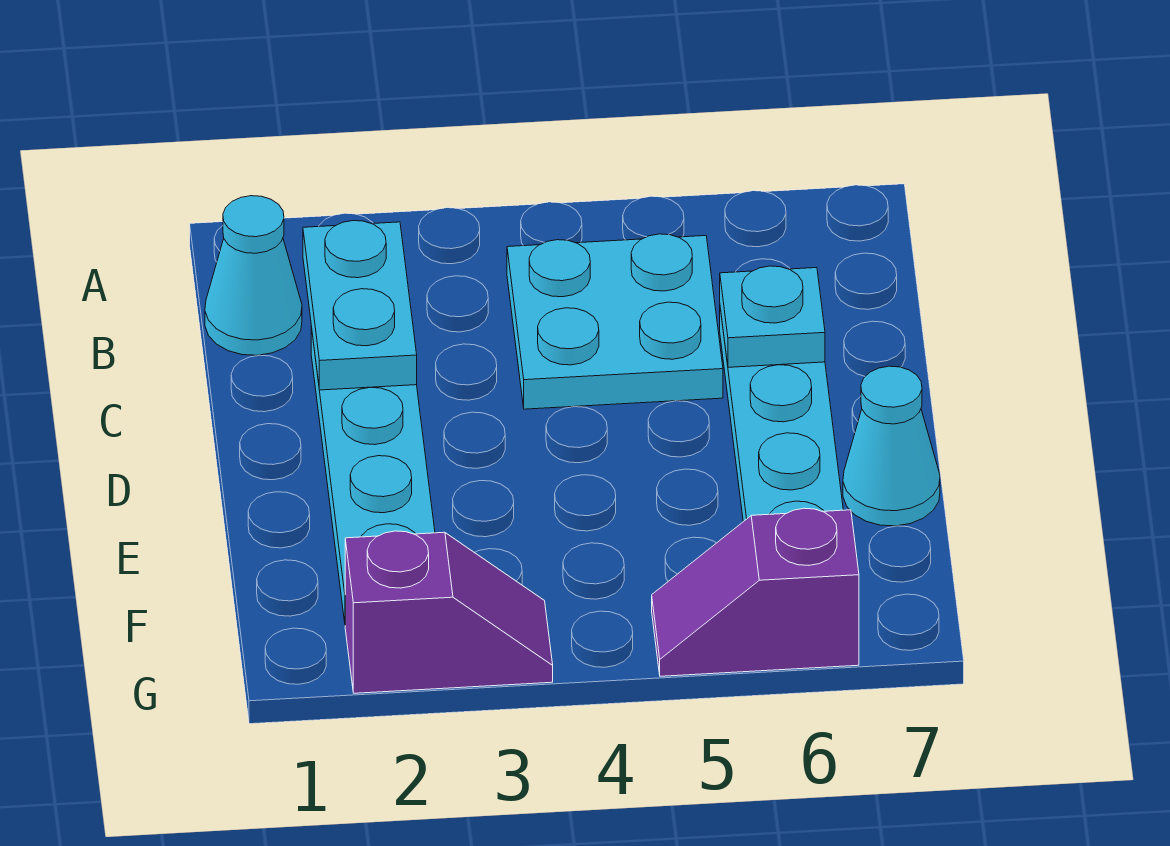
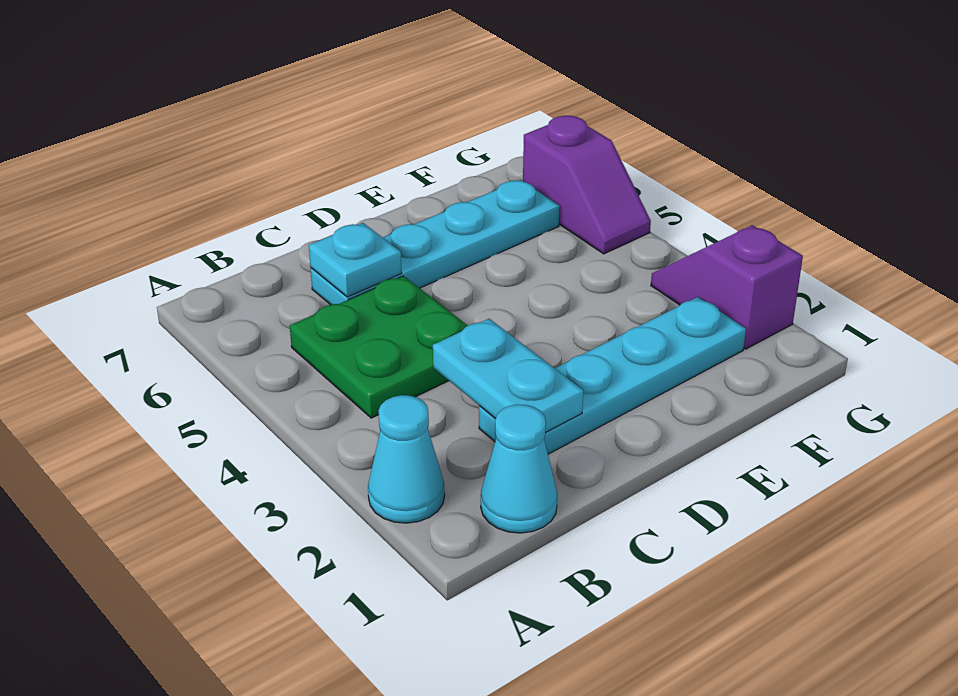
cyan 1x2 plate [303,221,417,390] -> cyan 1x2 plate turned to [433,319,583,433]
cyan 2x2 plate [507,234,723,409] -> green 2x2 plate [290,276,468,418]
cyan 1x1 cone [843,366,940,526] -> cyan 1x1 cone moved to [368,395,445,523]

